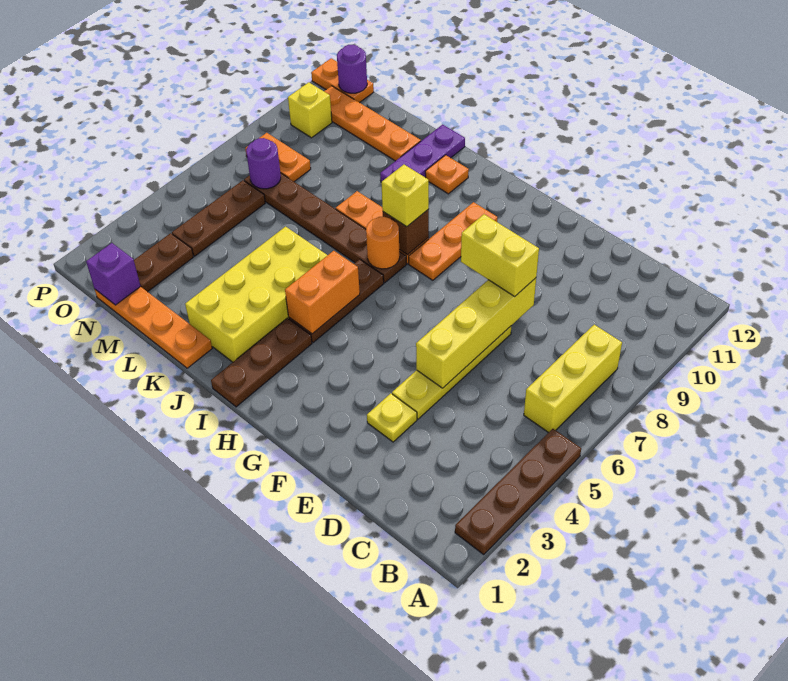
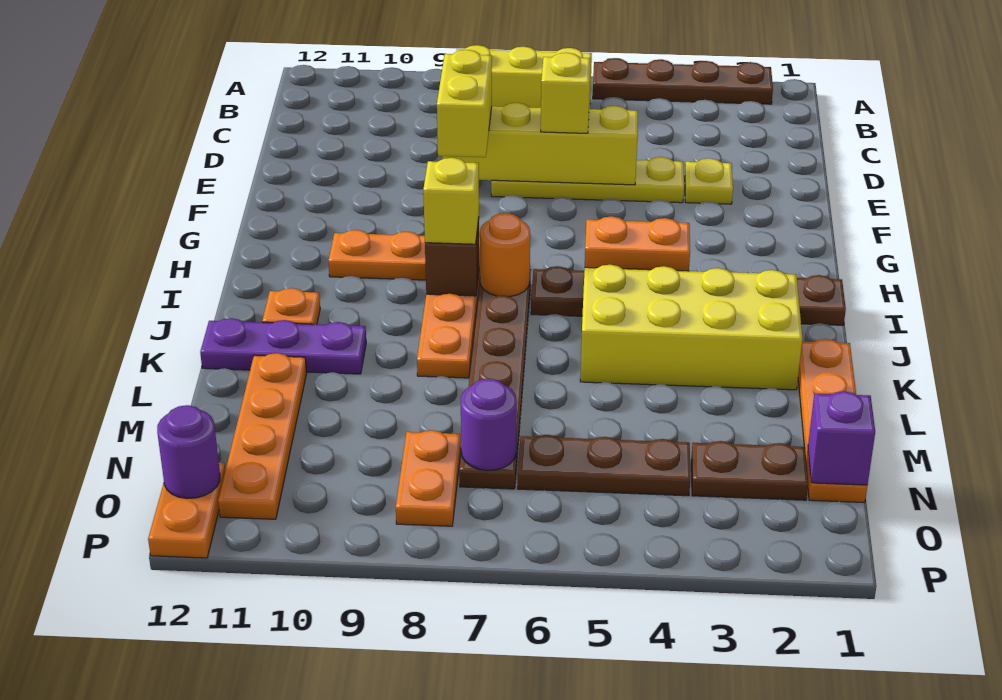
yellow 1x1 brick [288,82,332,138] -> yellow 1x1 brick moved to [541,53,591,133]

